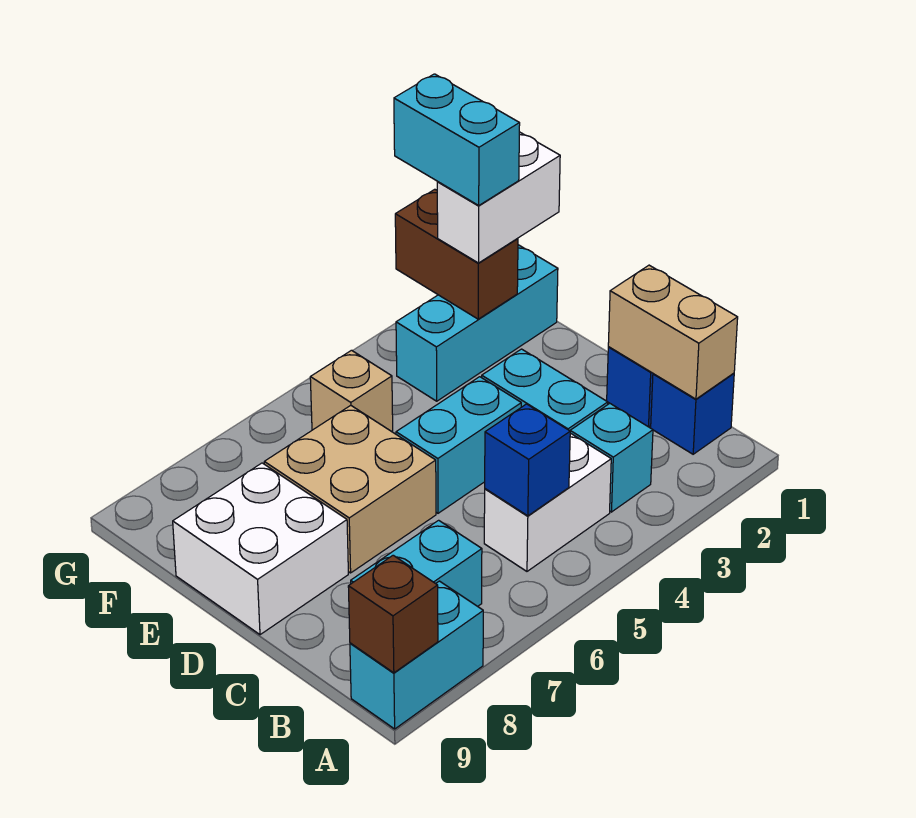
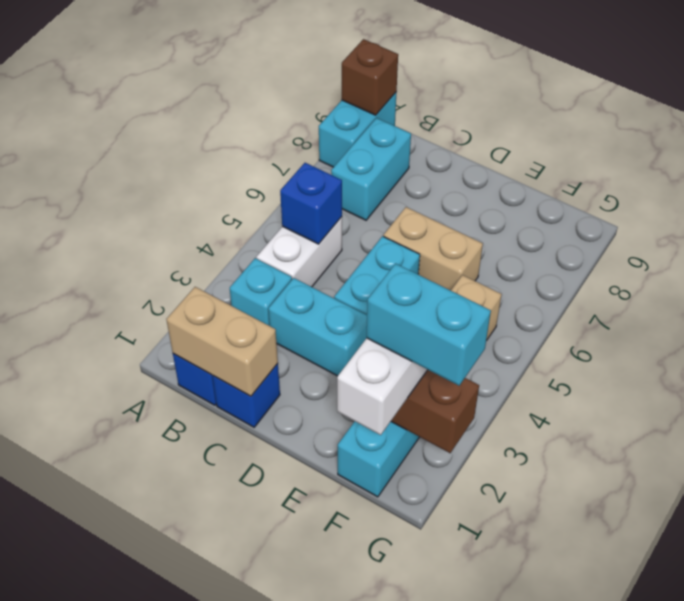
tan 2x2 brick [264,405,436,573] -> tan 1x2 brick [384,207,483,291]
white 2x2 brick [173,463,348,635] -> none

